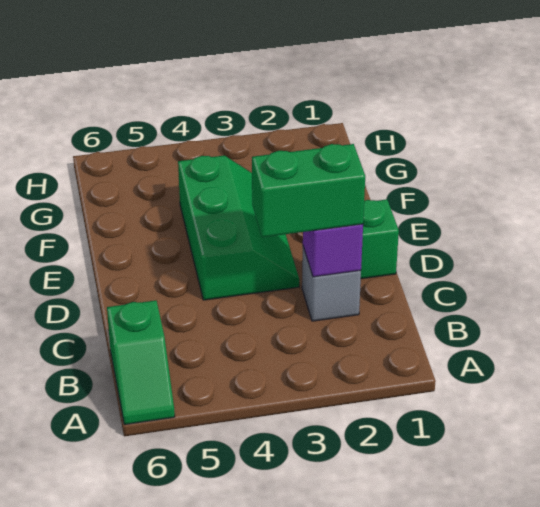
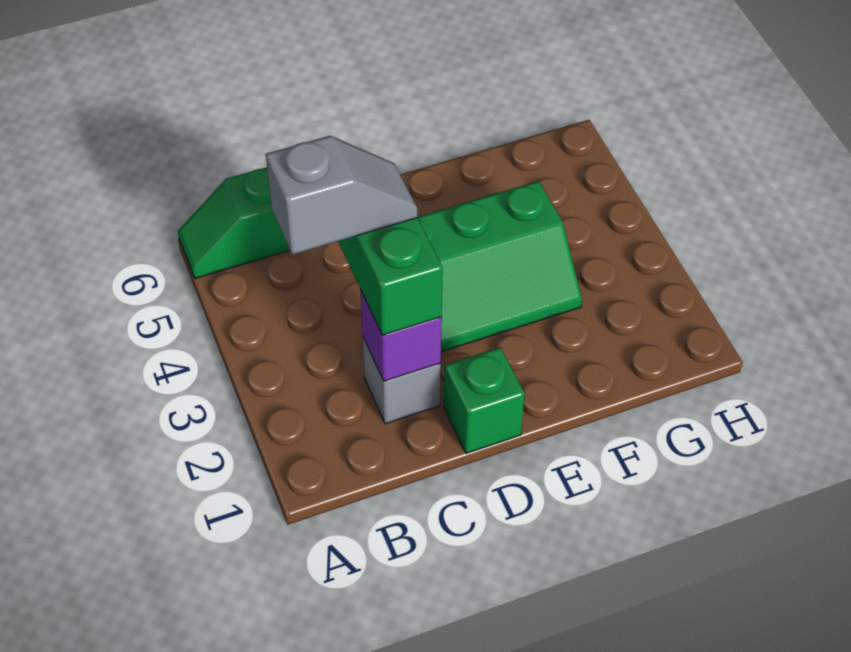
none -> grey 1x2 slope [266,136,417,255]

